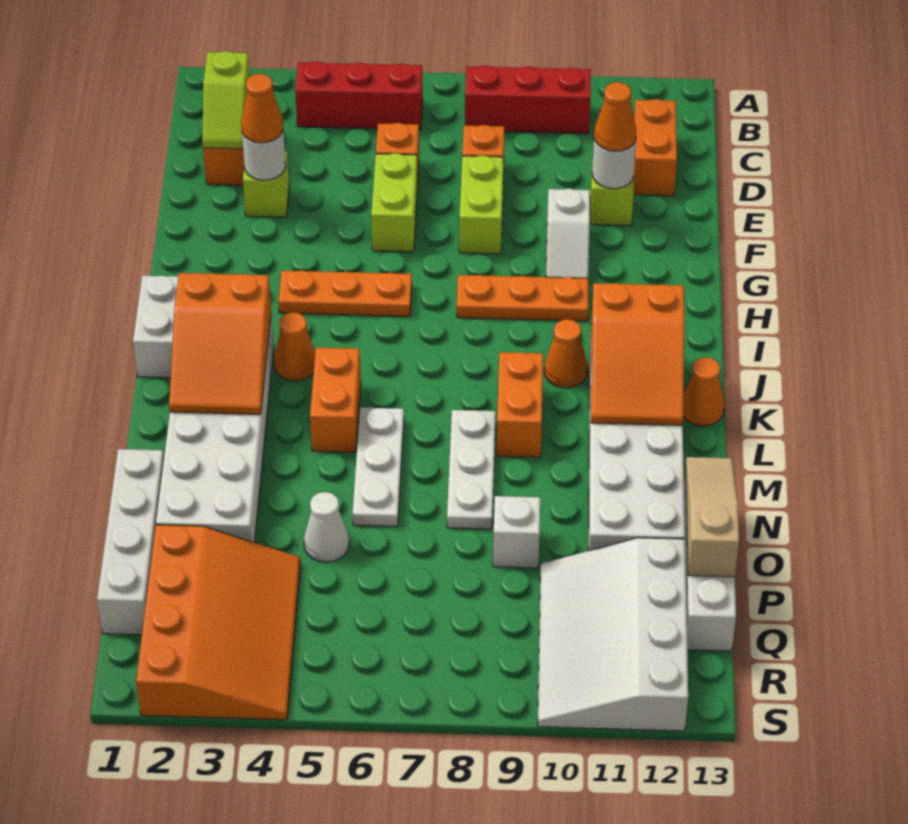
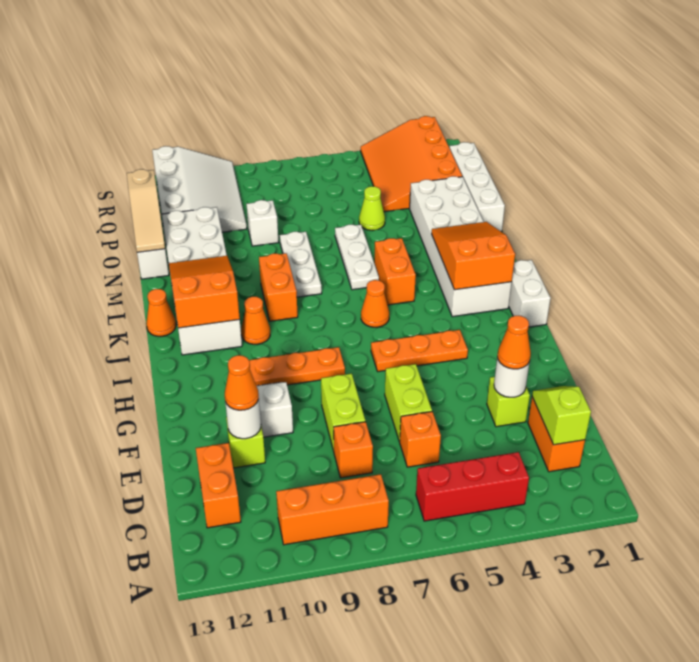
red 1x3 brick [465,66,591,134] -> orange 1x3 brick [276,474,389,545]
orange 1x1 cone [274,312,315,381] -> orange 1x1 cone moved to [361,280,389,327]
white 1x1 cone [304,492,349,562] -> lime 1x1 cone [359,186,385,230]

